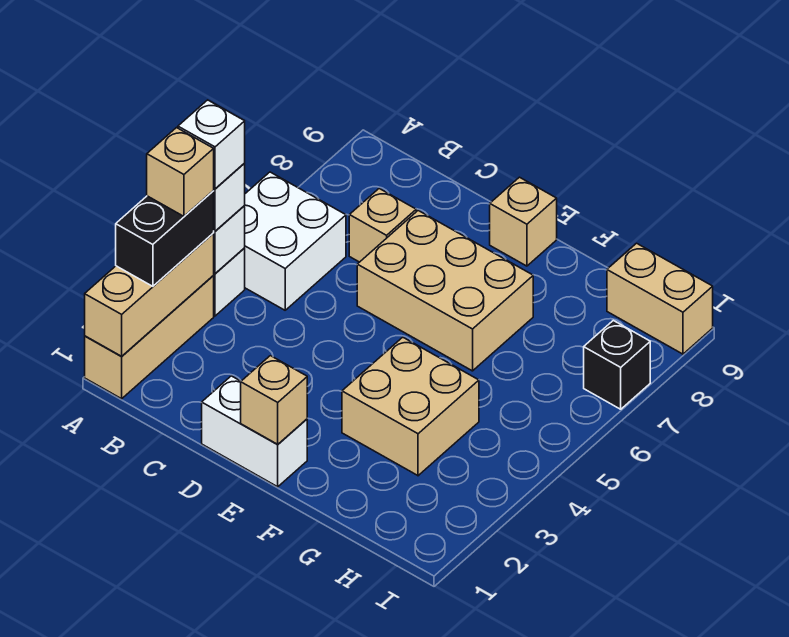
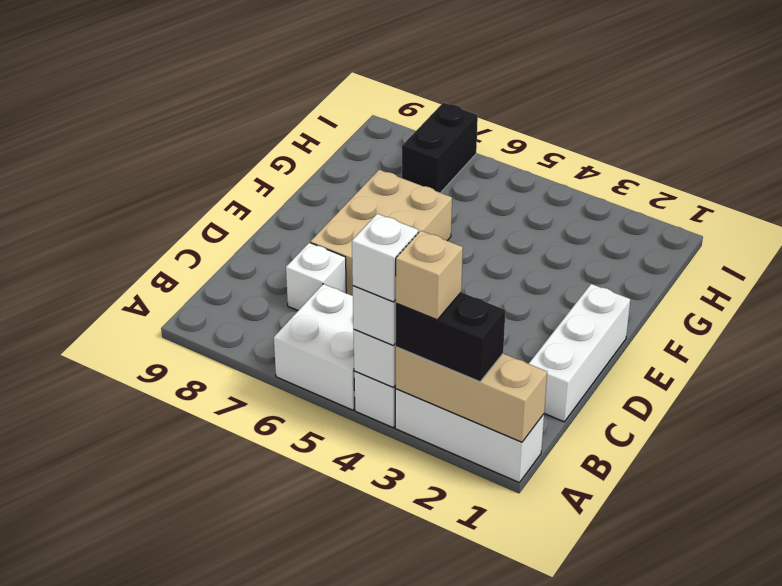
tan 1x3 brick [85,276,214,399] -> white 1x3 brick [395,389,544,483]
tan 1x1 brick [349,189,416,262] -> white 1x1 brick [286,242,346,310]
white 1x2 brick [202,376,307,487] -> white 1x3 brick [529,284,630,422]
tan 1x1 brick [241,356,307,444] -> none
tan 1x1 brick [490,177,557,266] -> none
tan 2x2 brick [342,337,479,476] -> none
tan 1x2 brick [607,243,713,354] -> none
black 1x1 brick [584,320,650,409] -> black 1x2 brick [402,103,478,193]

